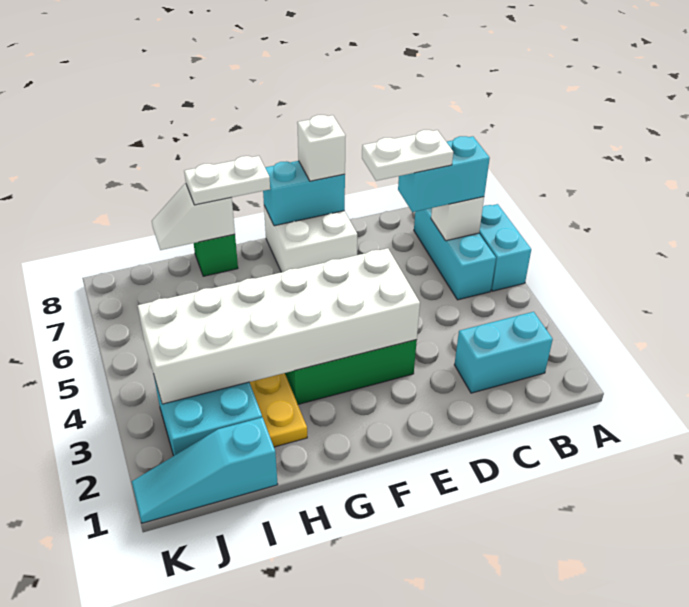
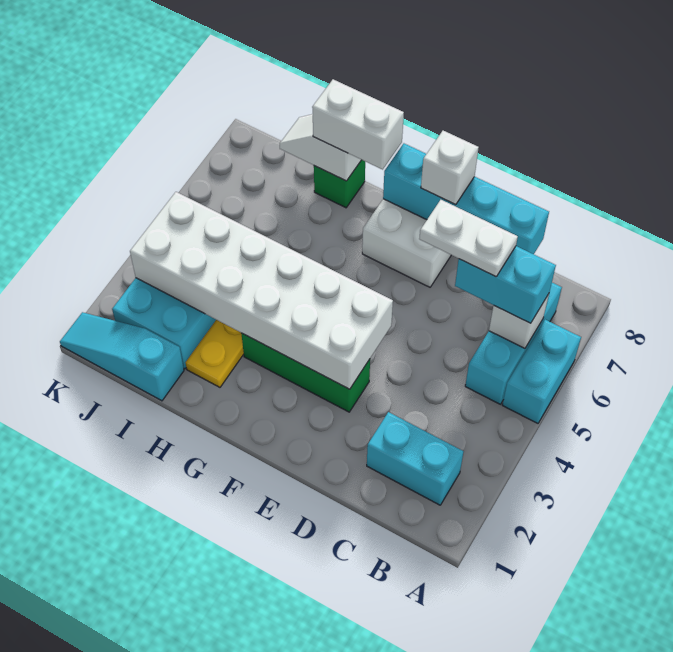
cyan 1x2 brick [263,161,345,226] -> cyan 1x4 brick [383,144,549,254]
white 1x2 plate [184,156,270,205] -> white 1x2 brick [312,79,404,169]

